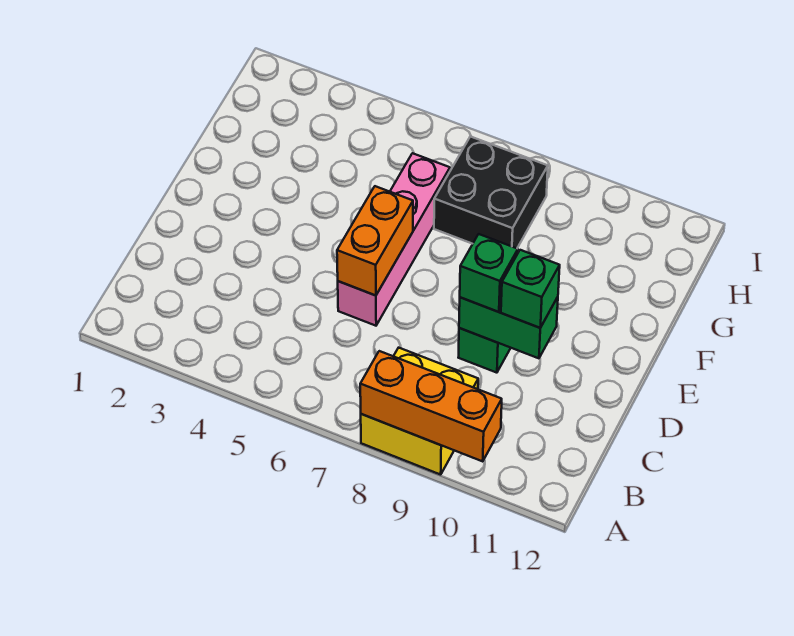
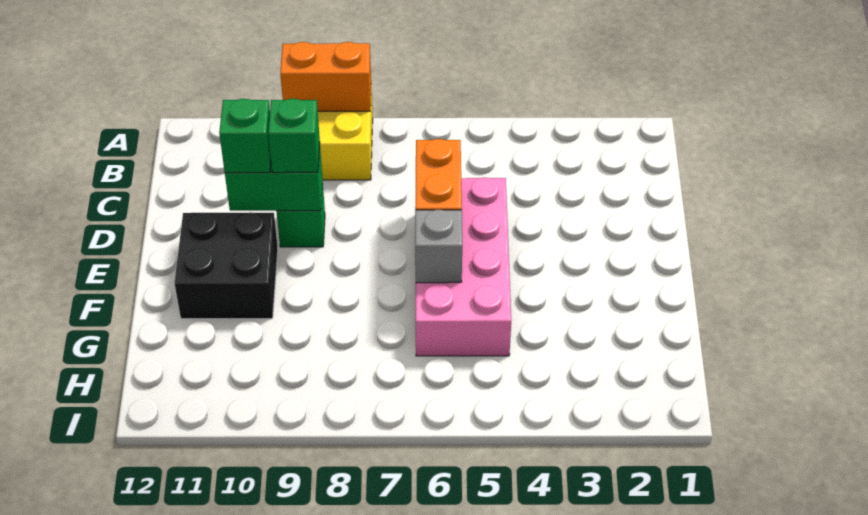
orange 1x3 brick [360,351,502,461] -> orange 1x2 brick [280,42,371,111]
pink 1x4 brick [338,153,450,326] -> pink 2x4 brick [415,177,511,356]
none -> grey 1x1 brick [415,210,462,283]
black 2x2 brick [434,136,548,248] -> black 2x2 brick moved to [175,212,278,319]

